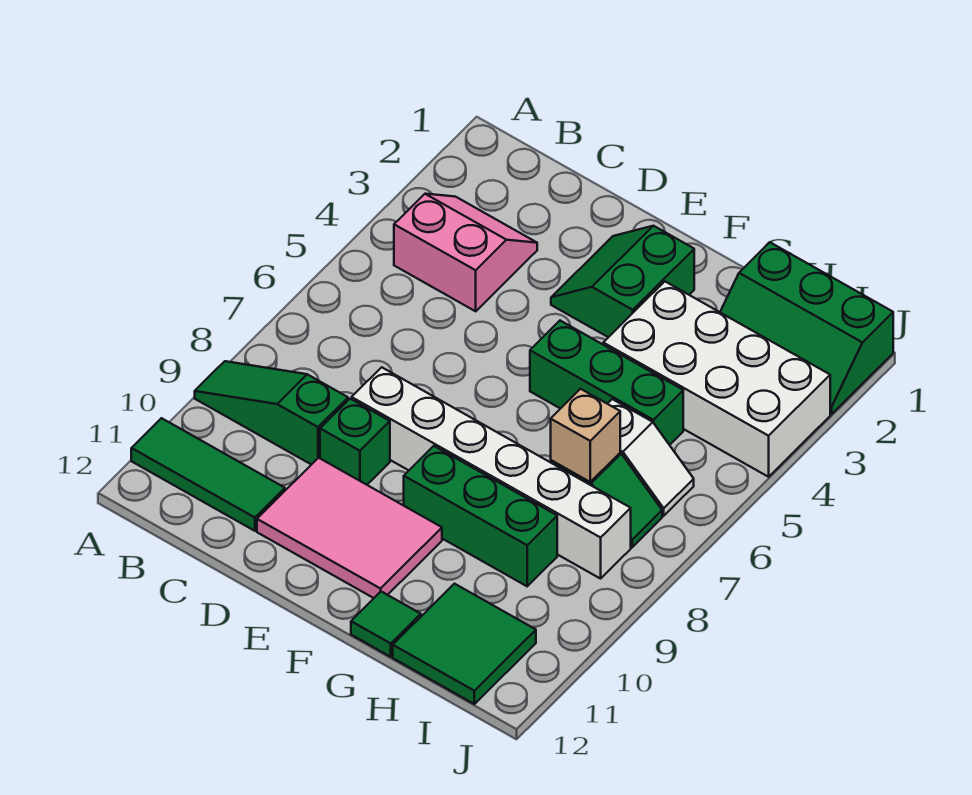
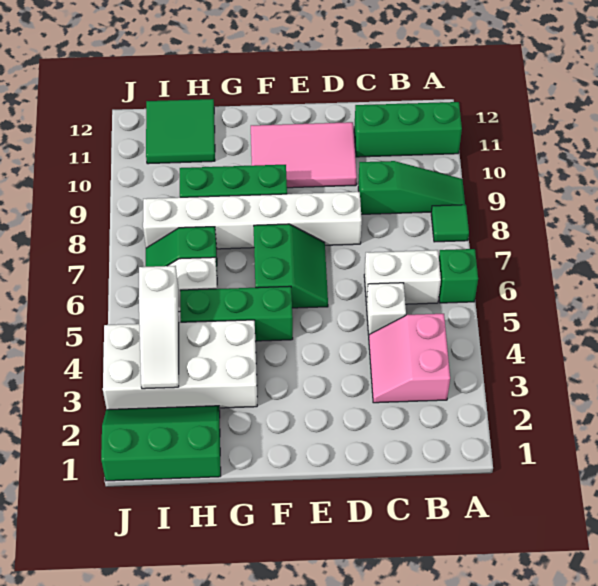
green 1x3 tile [131,418,285,531] -> green 1x3 brick [354,102,462,157]
pink 2x2 slope [394,194,537,311] -> pink 2x2 slope turned to [369,314,450,403]
none -> white 1x2 brick [364,250,441,304]
none -> white 1x1 brick [366,283,406,335]
green 1x1 brick [320,399,390,485] -> green 1x1 brick moved to [439,249,478,303]
green 2x2 slope [551,226,694,337] -> green 2x2 slope moved to [254,224,328,308]
green 1x1 tile [351,592,421,657] -> green 1x1 tile moved to [431,205,469,242]
tan 1x1 brick [551,389,620,482] -> none
none -> white 1x3 slope [139,266,179,389]

